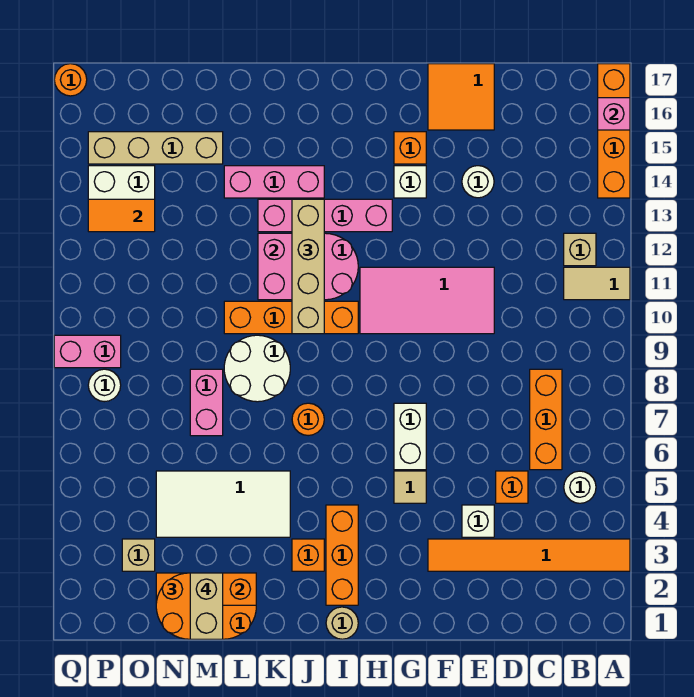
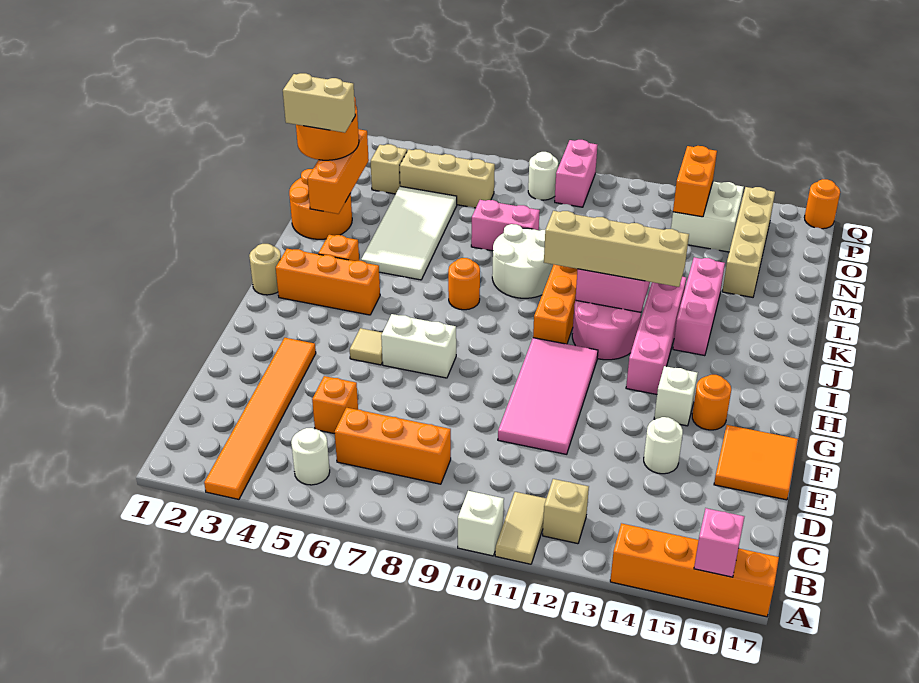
white 1x1 brick [462,505,494,537] -> white 1x1 brick moved to [458,491,504,556]
orange 1x1 brick [394,132,426,164] -> orange 1x1 round brick [692,375,731,430]
none -> tan 1x3 brick [400,149,495,208]
orange 1x2 tile [88,199,155,232] -> orange 1x2 brick [673,146,717,217]

